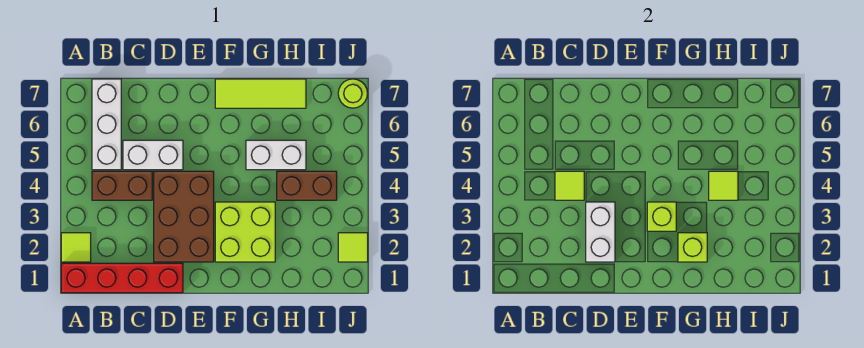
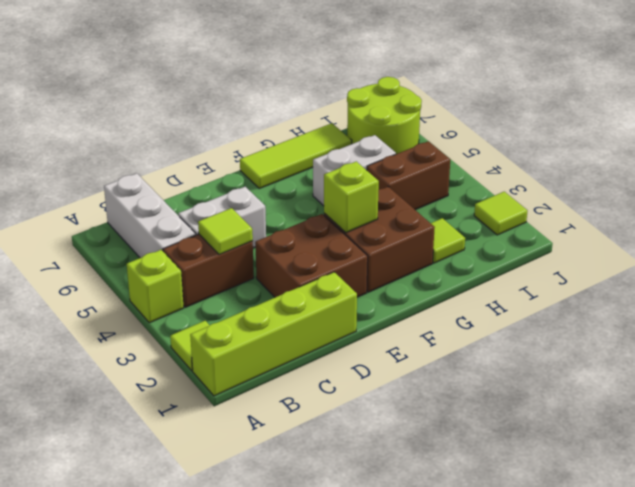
red 1x4 brick [61,263,183,293] -> lime 1x4 brick [190,272,357,396]
brown 2x3 brick [154,171,214,262] -> brown 2x2 brick [255,214,368,297]
white 1x2 brick [586,202,615,262] -> none
lime 2x2 brick [215,202,275,262] -> brown 2x2 brick [324,187,435,292]
lime 1x1 brick [678,233,707,262] -> lime 1x1 brick moved to [127,250,184,323]
lime 1x1 tile [709,171,738,200] -> lime 1x1 tile moved to [431,218,465,263]
lime 1x1 round brick [338,79,367,108] -> lime 2x2 round brick [347,77,422,154]

